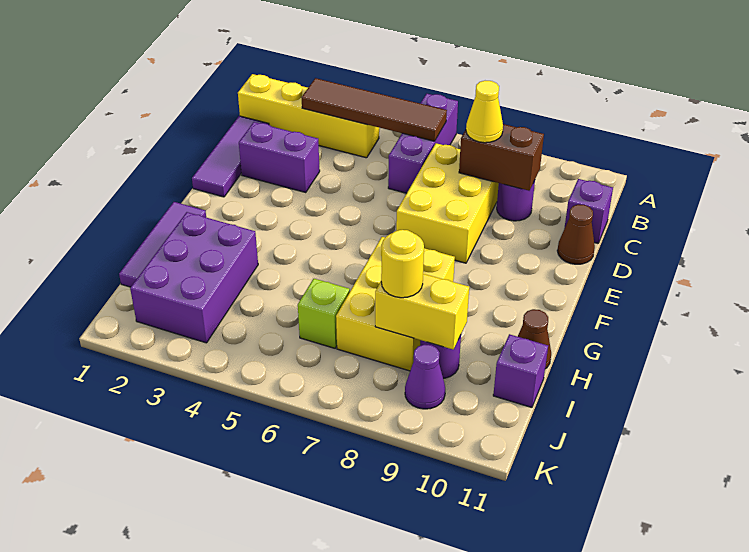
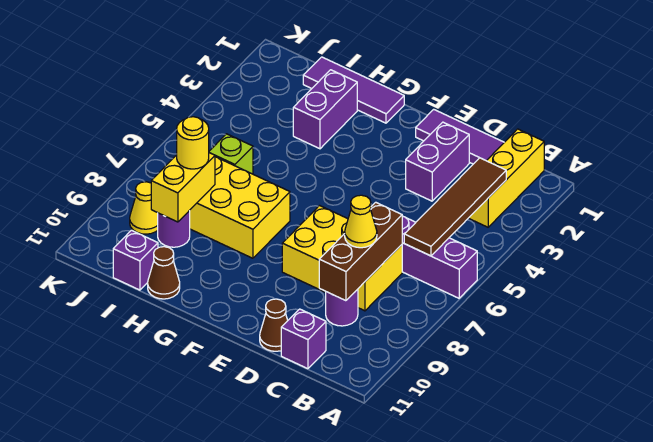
yellow 1x4 brick [238,74,379,158] -> yellow 1x3 brick [469,129,544,227]
brown 1x2 brick [459,124,544,191] -> brown 1x3 brick [319,202,402,301]
purple 2x3 brick [130,212,258,343] -> purple 1x2 brick [293,70,357,149]
purple 1x1 cone [405,344,445,409] -> yellow 1x1 cone [130,182,158,234]

